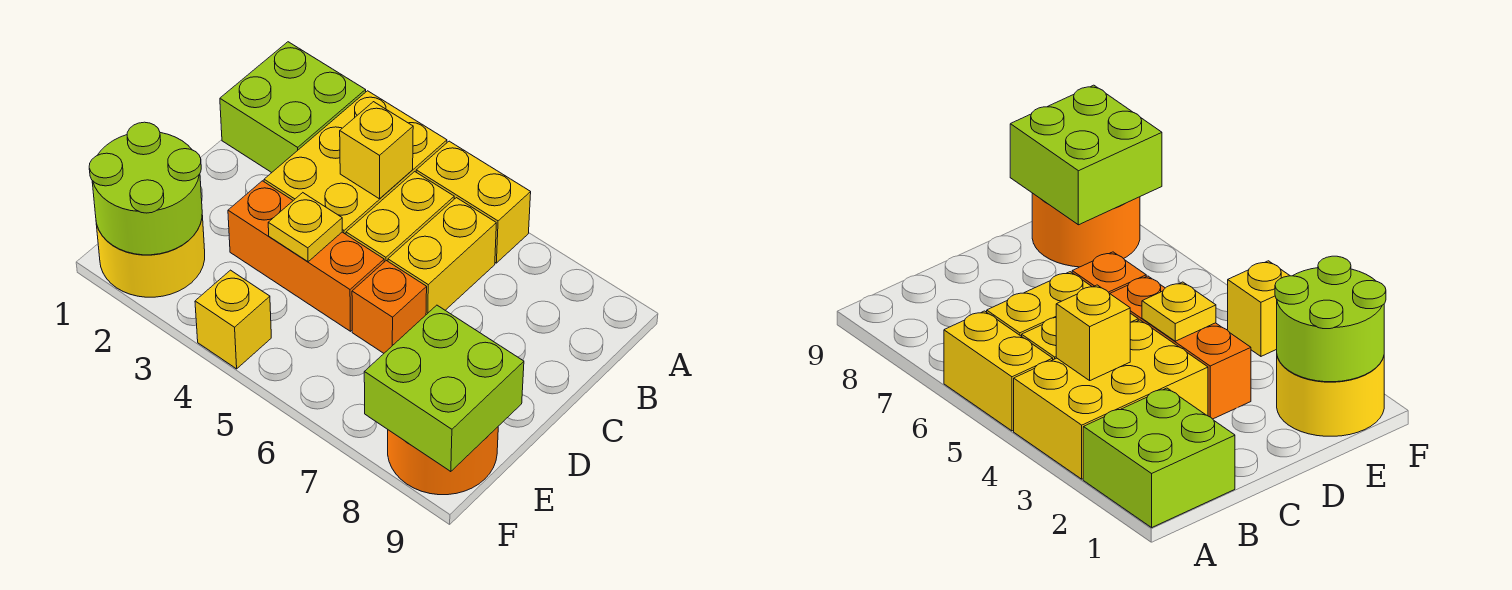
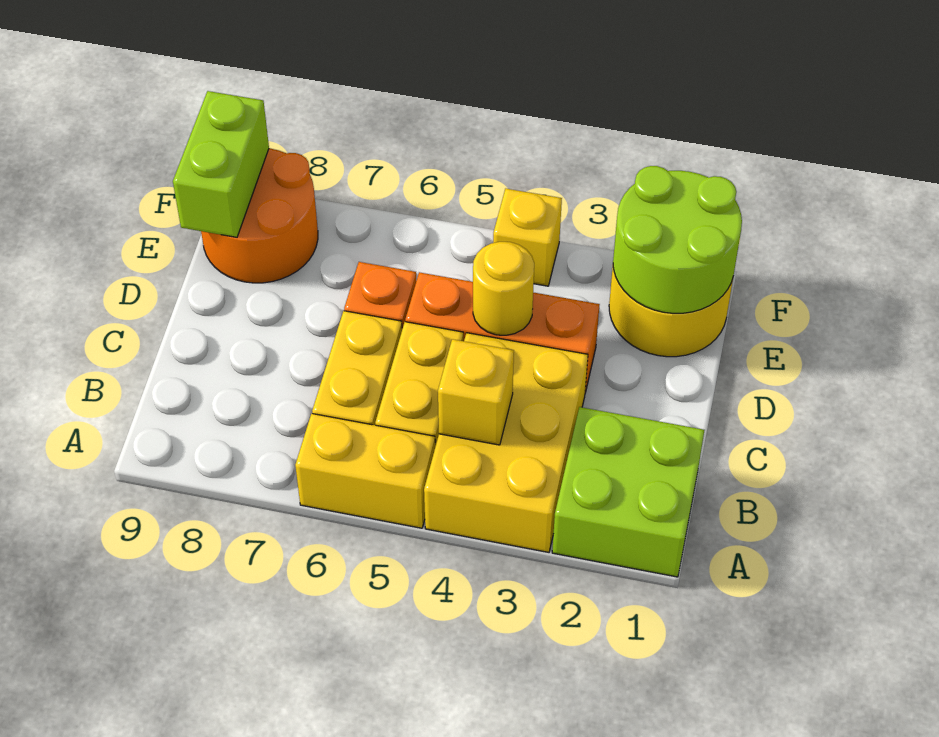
yellow 1x1 plate [268,193,342,262] -> yellow 1x1 round brick [473,242,534,335]
lime 2x2 brick [364,305,524,472] -> lime 1x2 brick [173,91,269,237]

